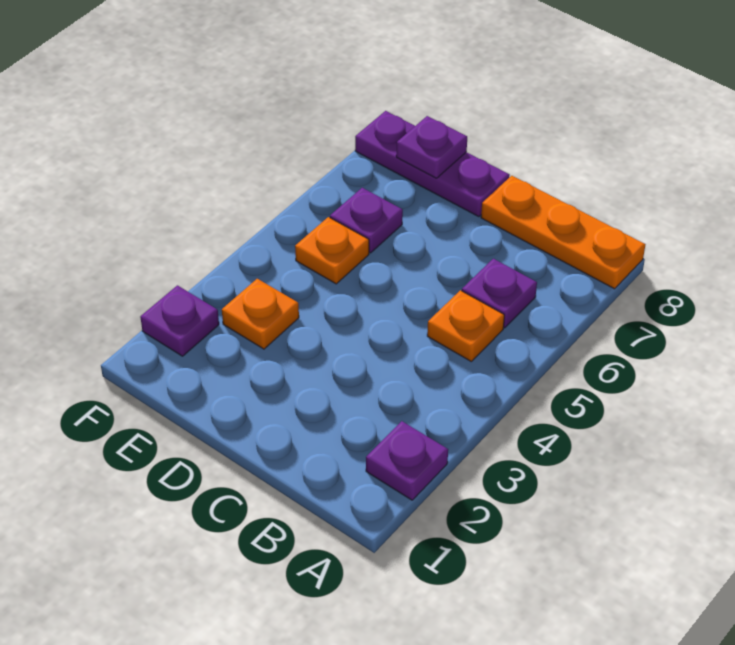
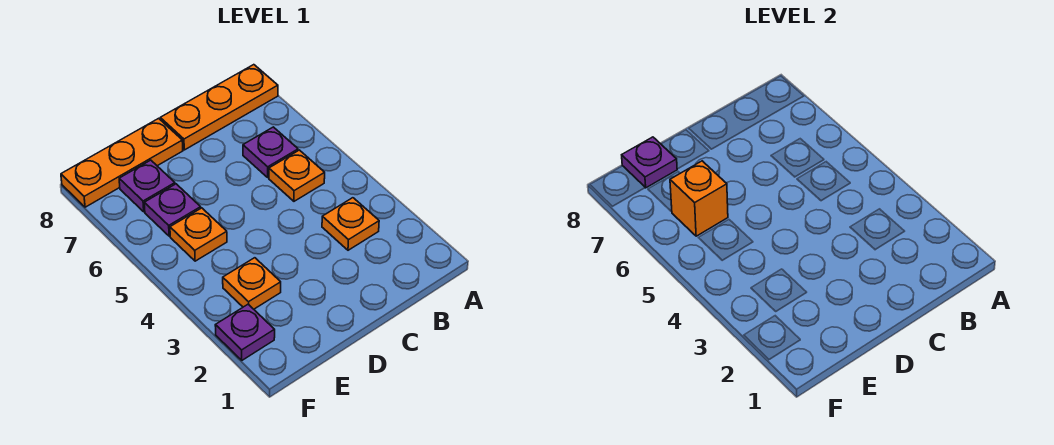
purple 1x1 plate [366,421,448,500] -> purple 1x1 plate moved to [119,160,175,212]
none -> orange 1x1 plate [322,198,379,250]
purple 1x3 plate [355,111,510,217] -> orange 1x3 plate [61,118,183,207]
none -> orange 1x1 brick [670,161,728,236]

